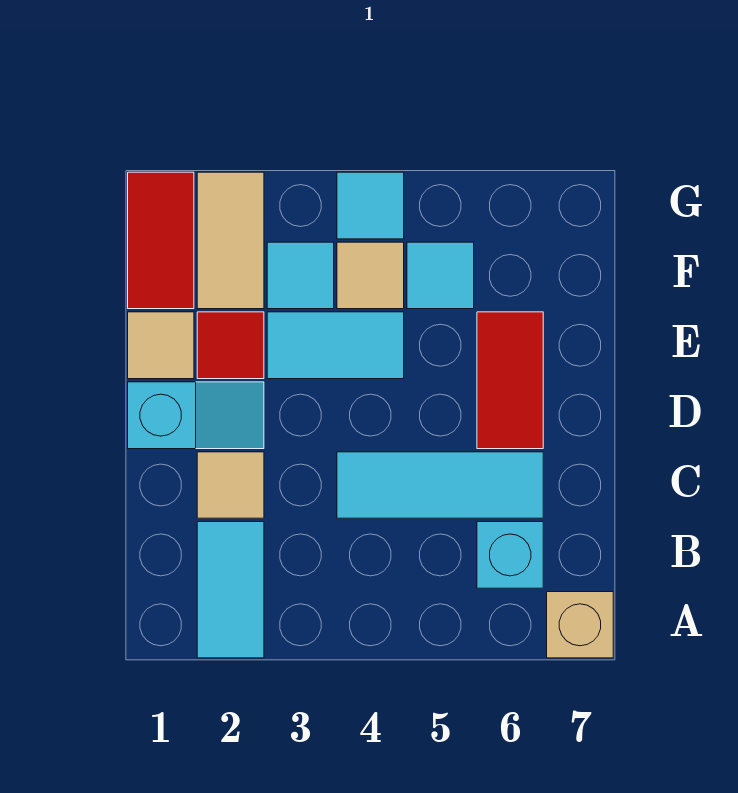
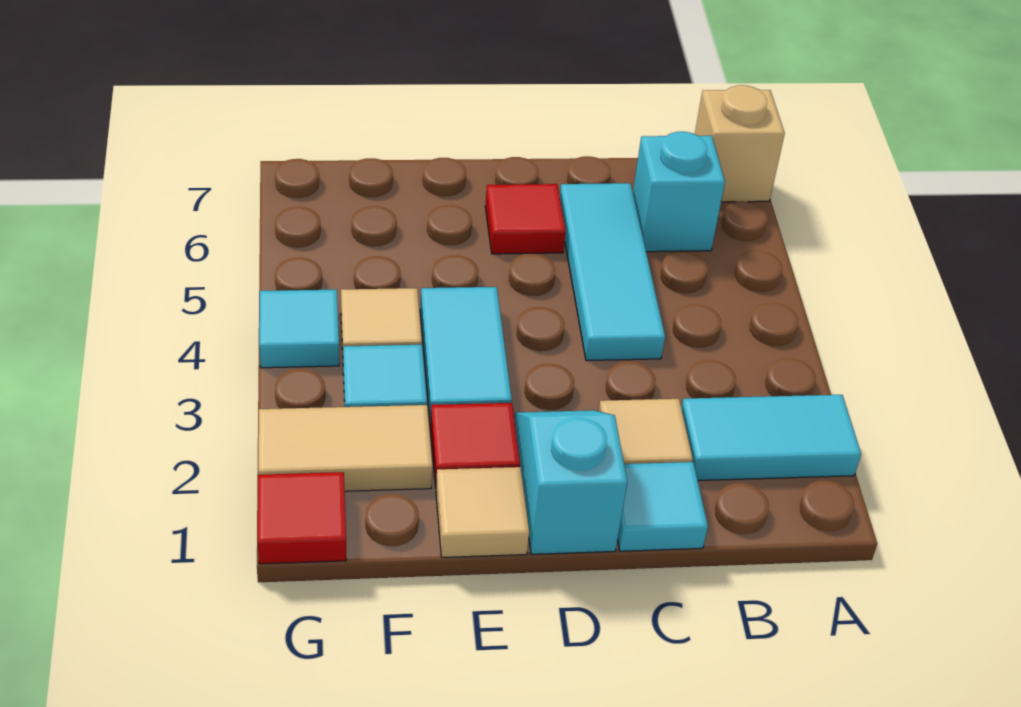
red 1x2 tile [477,312,543,449] -> red 1x1 tile [485,184,566,254]
red 1x2 tile [128,172,194,309] -> red 1x1 tile [258,472,346,564]
cyan 1x1 tile [407,242,474,309] -> cyan 1x1 tile moved to [618,462,708,551]

